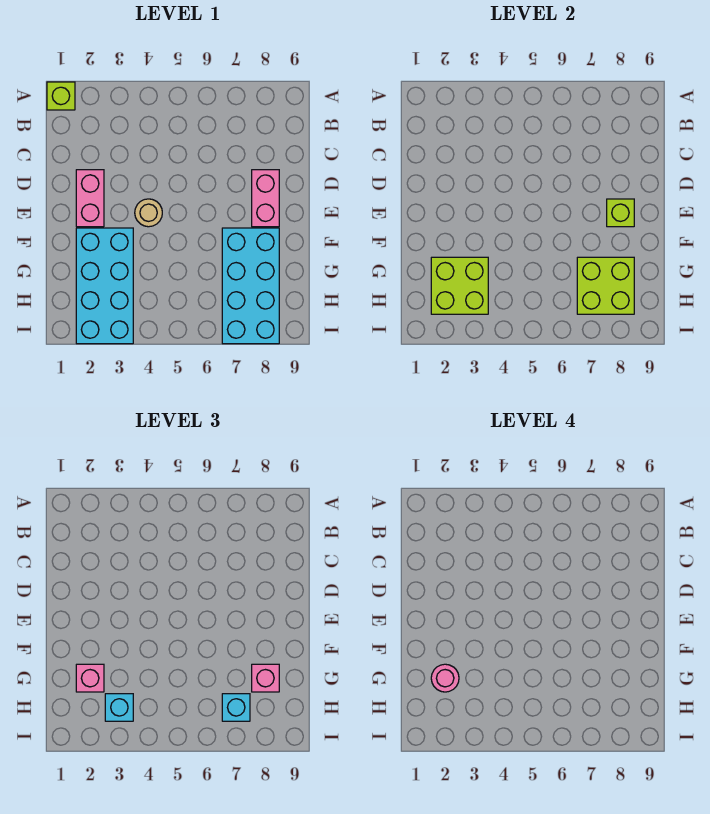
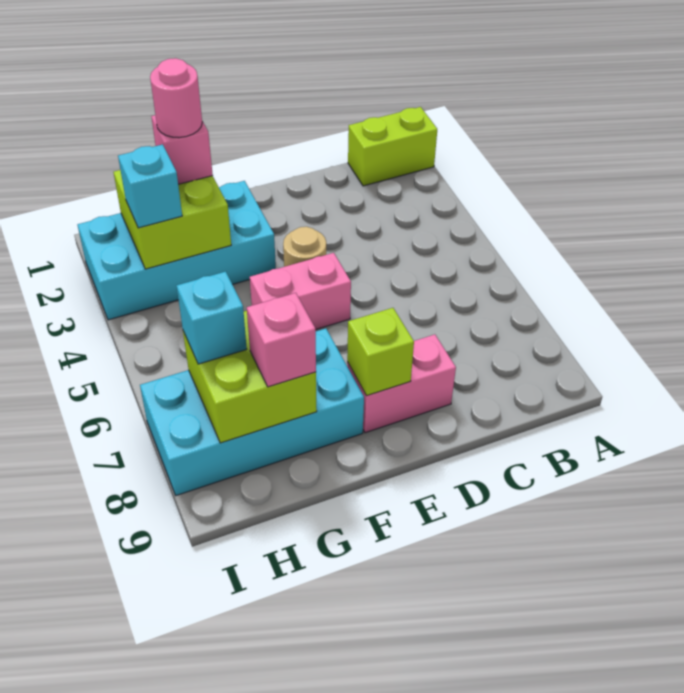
lime 1x1 brick [47,82,75,110] -> lime 1x2 brick [348,107,437,186]
pink 1x2 brick [76,170,104,227] -> pink 1x2 brick moved to [250,253,351,329]

